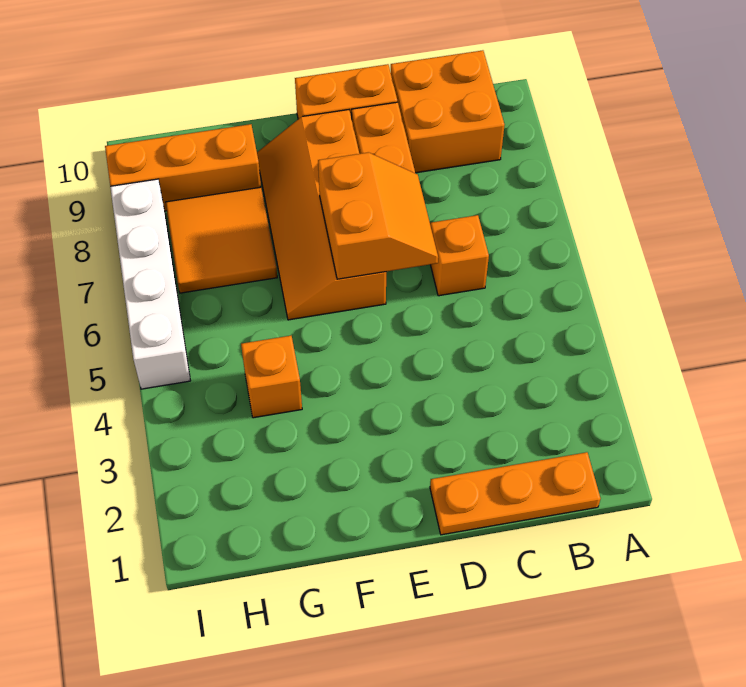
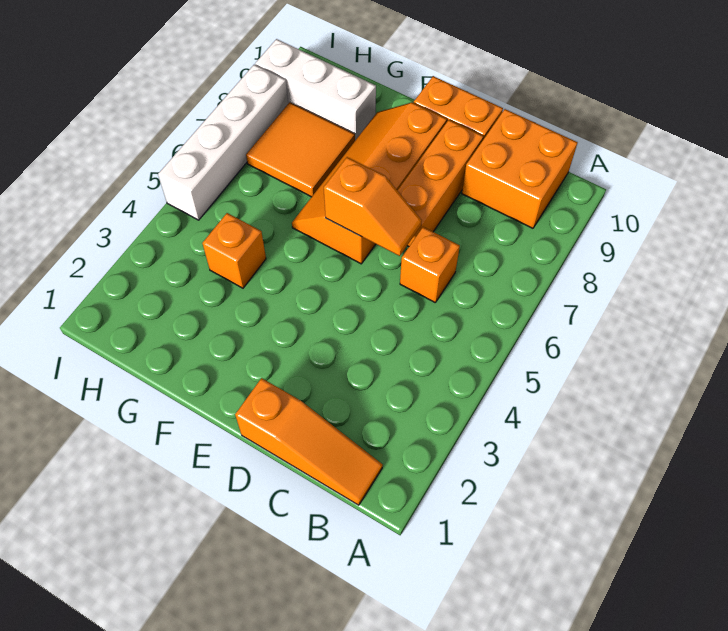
orange 1x3 plate [430,452,601,535] -> orange 1x3 slope [235,378,383,505]
orange 2x2 slope [318,152,438,279] -> orange 1x2 slope [324,157,422,256]
orange 1x3 brick [105,124,261,211] -> white 1x3 brick [255,39,376,140]

